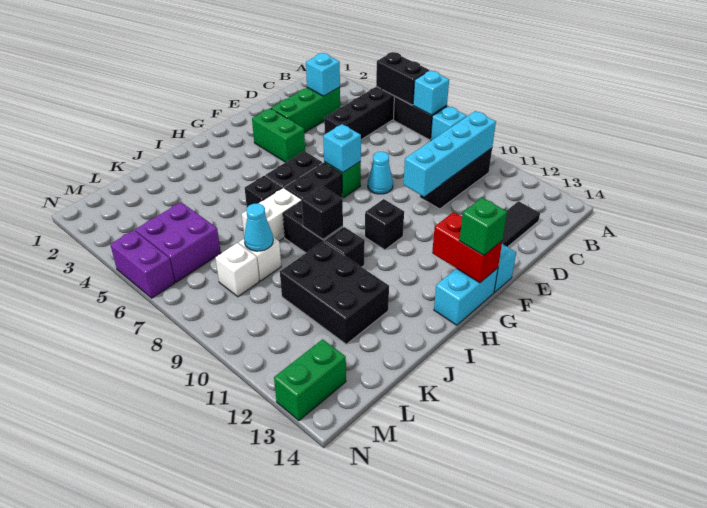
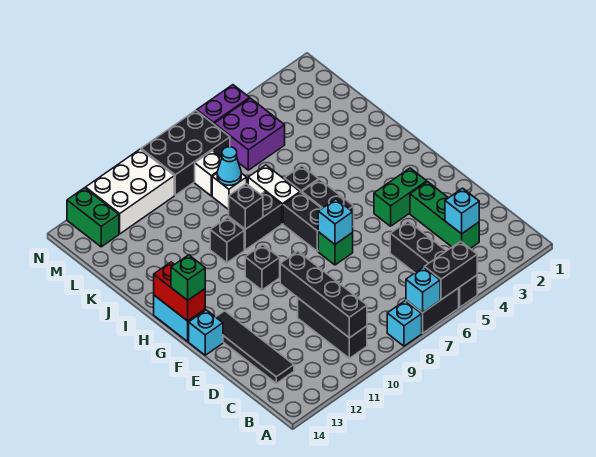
cyan 1x4 brick [404,111,496,197] -> black 1x4 brick [280,251,367,338]
cyan 1x1 cone [368,152,393,194] -> none
red 1x2 brick [432,212,502,283] -> red 1x2 brick turned to [154,262,205,321]
black 2x3 brick [280,242,389,344] -> black 2x3 brick moved to [141,111,230,195]
none -> white 2x3 brick [86,149,174,234]

